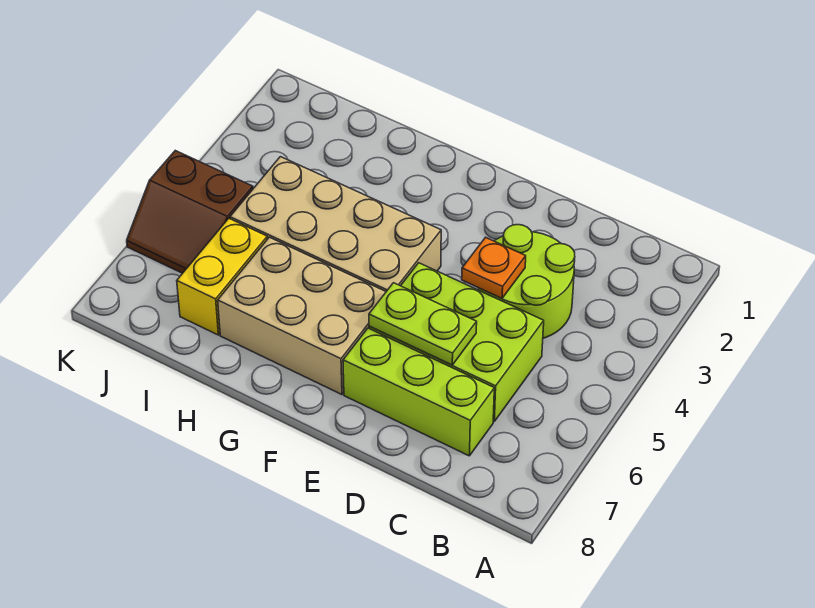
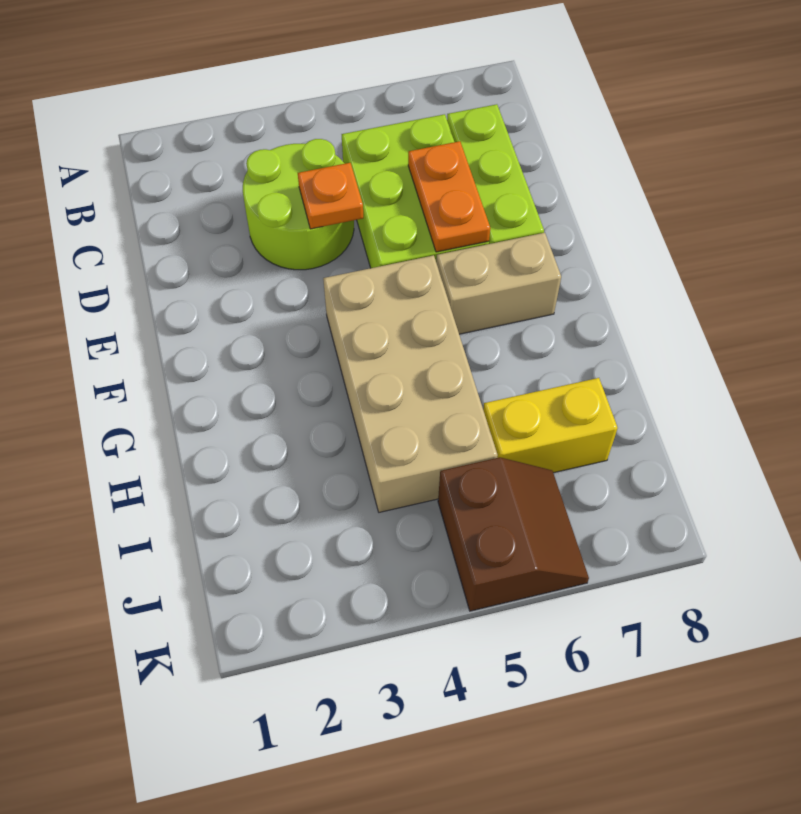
lime 1x2 plate [369,283,477,365] -> orange 1x2 plate [408,141,490,252]
tan 2x3 brick [218,237,386,395] -> tan 1x2 brick [436,233,561,334]

